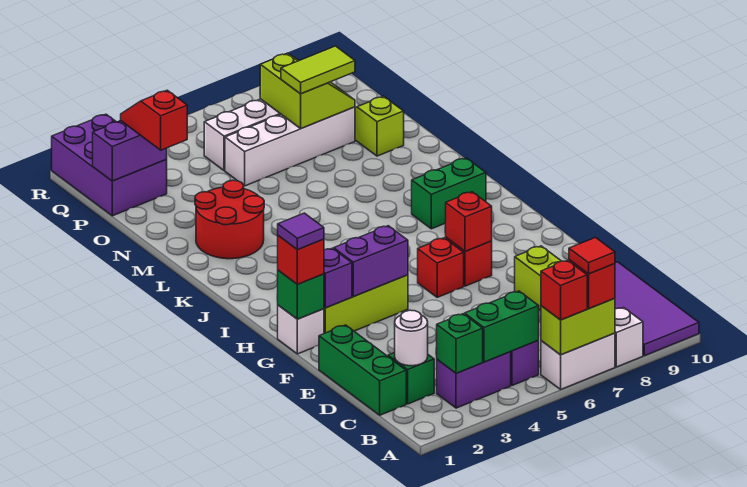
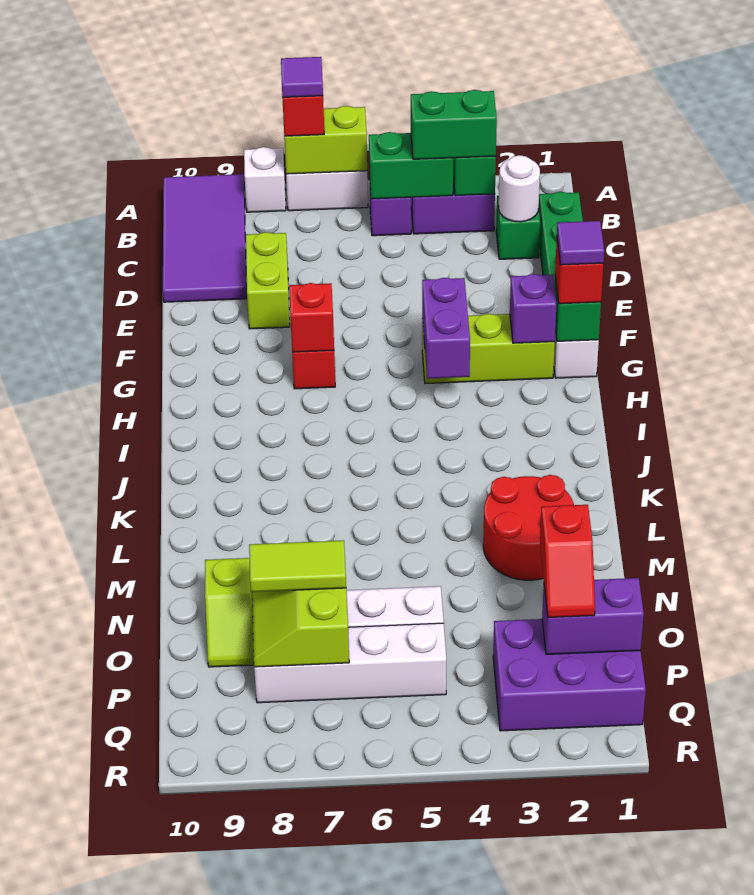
red 1x1 brick [541,260,587,320] -> none
red 1x1 tile [569,238,615,274] -> purple 1x1 tile [281,57,323,97]
purple 1x2 brick [334,226,408,296] -> purple 1x2 brick turned to [422,278,470,379]
red 1x1 brick [418,238,464,297] -> none
green 1x2 brick [412,158,486,229] -> green 1x2 brick moved to [411,90,497,159]
purple 2x3 brick [52,114,167,216] -> purple 2x3 brick turned to [493,619,646,731]

